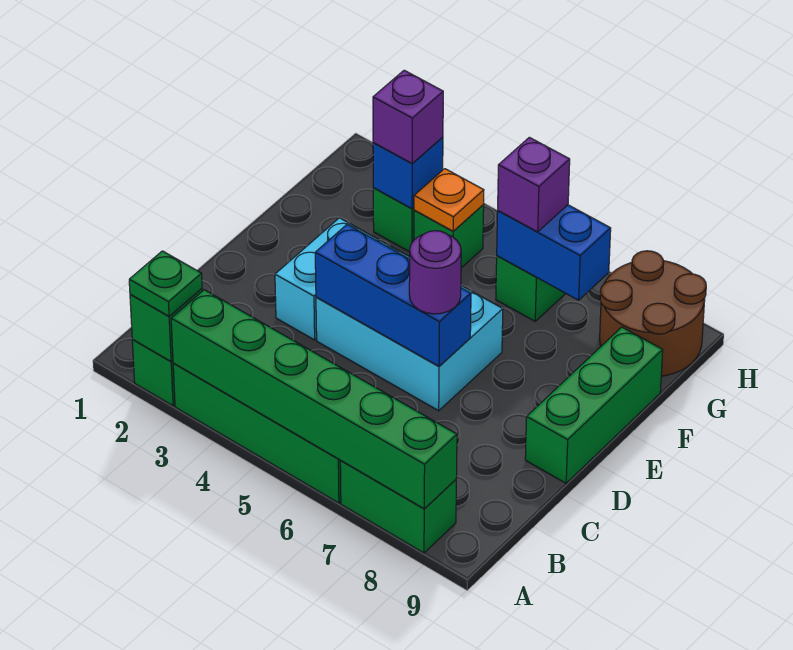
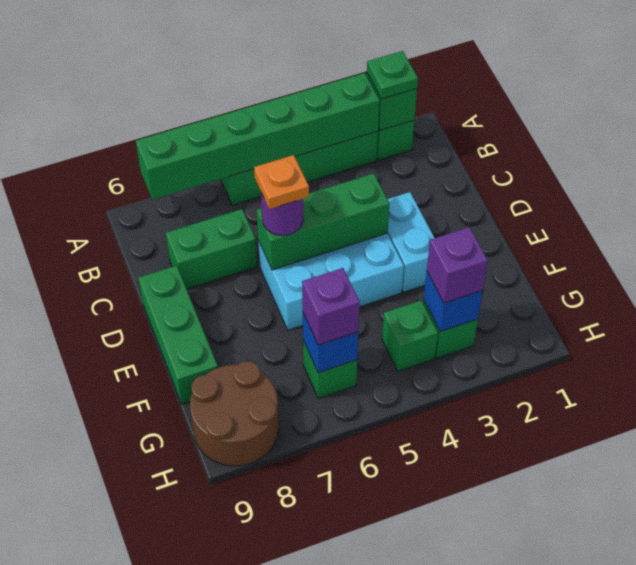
green 1x2 brick [340,461,456,553] -> green 1x2 brick moved to [166,209,257,289]
blue 1x3 brick [315,225,471,366] -> green 1x3 brick [257,173,389,270]
orange 1x1 plate [414,169,484,231] -> orange 1x1 plate moved to [254,155,309,209]
blue 1x2 brick [497,205,611,300] -> blue 1x1 brick [303,313,359,373]

